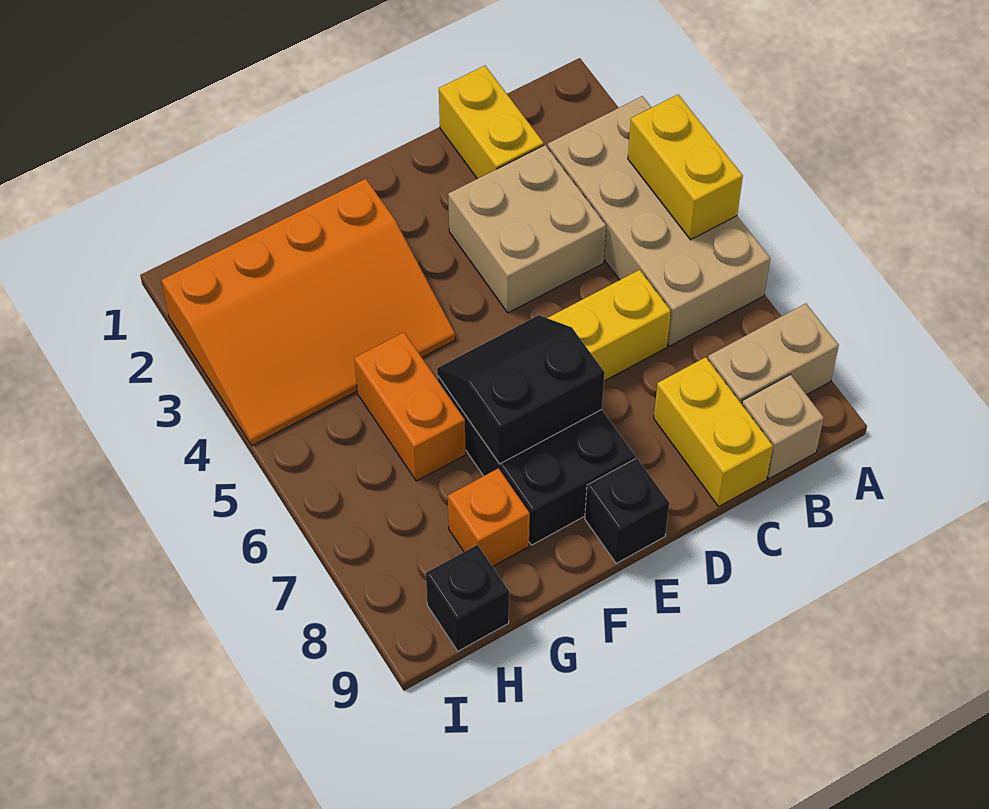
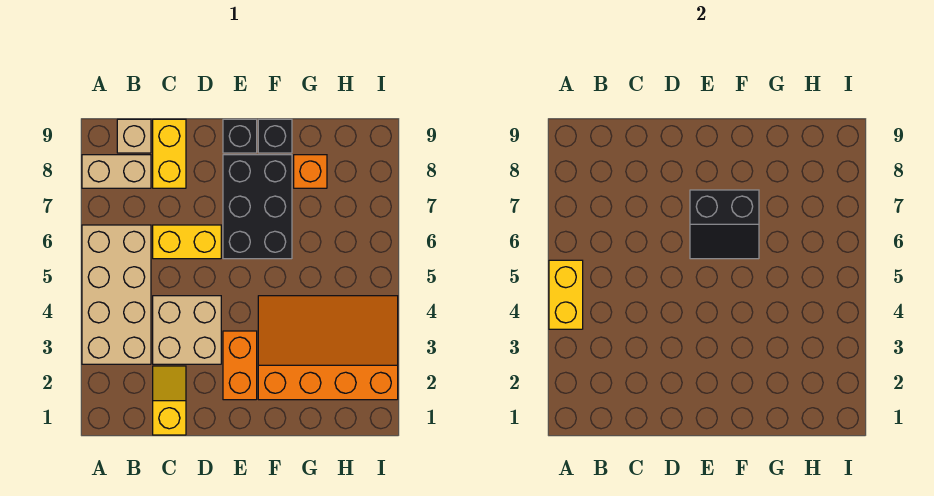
yellow 1x2 brick [439,66,544,179] -> yellow 1x2 slope [153,366,186,435]
orange 1x2 brick [354,332,466,481] -> orange 1x2 brick moved to [223,331,257,400]
black 1x1 brick [426,545,509,651] -> black 1x1 brick moved to [258,119,292,153]

